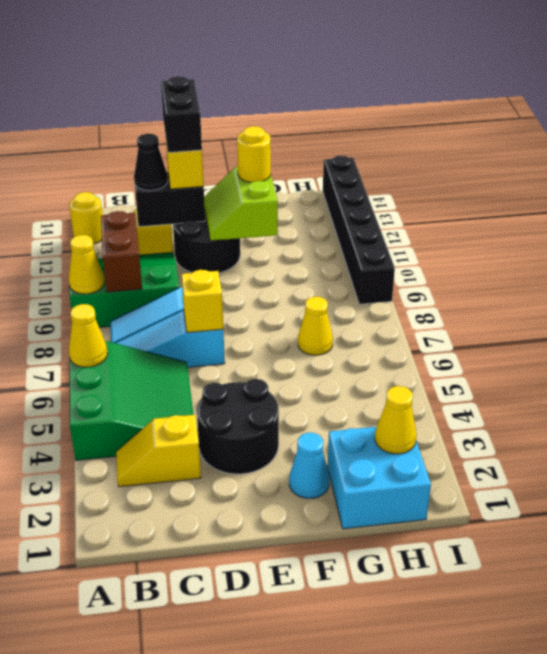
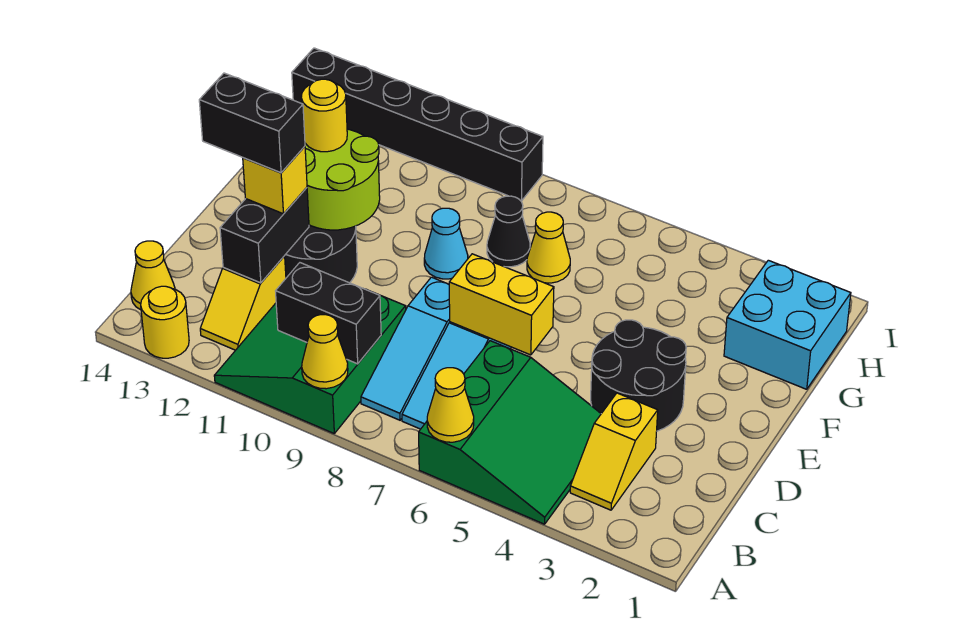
green 3x3 slope [70,341,193,460] -> green 3x3 slope turned to [419,341,601,524]
brown 1x2 brick [101,211,142,292] -> black 1x2 brick [276,263,381,364]
black 1x1 cone [134,134,168,191] -> black 1x1 cone moved to [487,196,530,267]
yellow 1x1 brick [182,270,223,333] -> yellow 1x2 brick [449,254,554,355]
lime 2x2 slope [204,167,278,241] -> lime 2x2 round brick [305,129,380,230]
cyan 1x1 cone [289,433,329,498] -> cyan 1x1 cone moved to [424,208,468,279]
yellow 1x1 cone [375,386,417,454] -> yellow 1x1 cone moved to [131,241,175,310]

